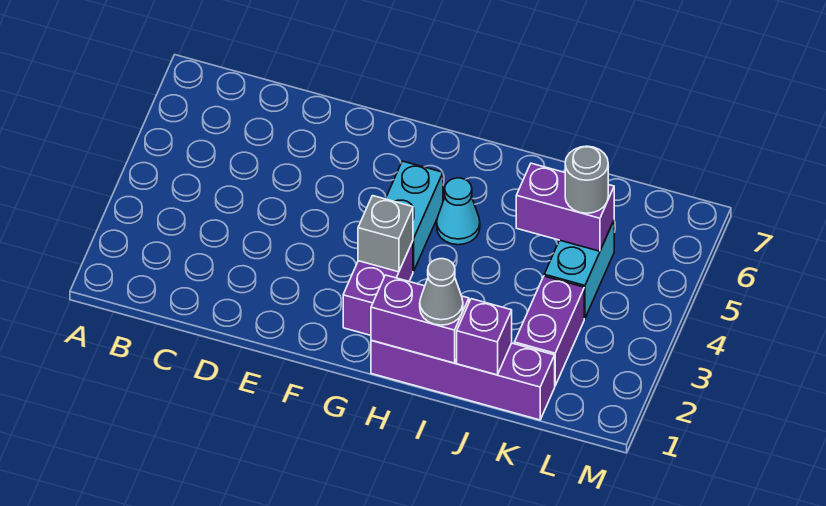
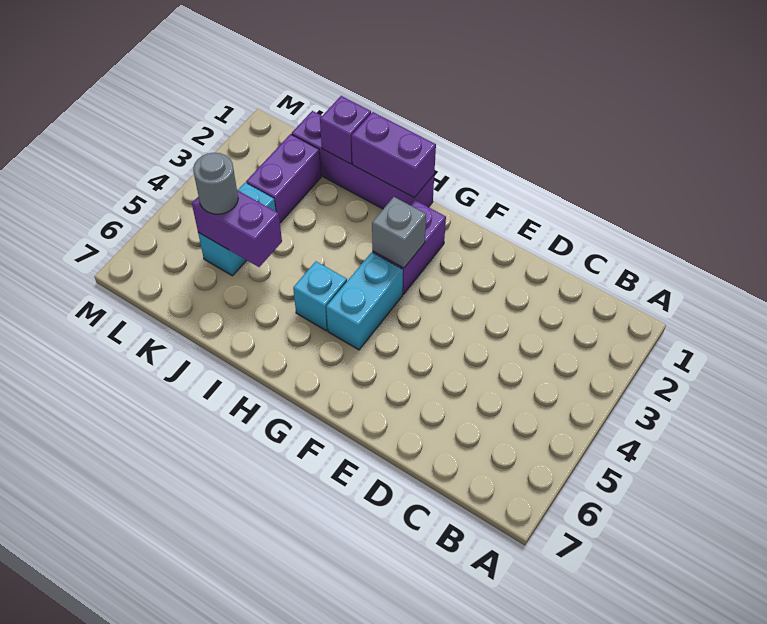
cyan 1x1 cone [437,178,480,245] -> cyan 1x1 brick [293,261,347,331]
grey 1x1 cone [420,259,463,325] -> none

